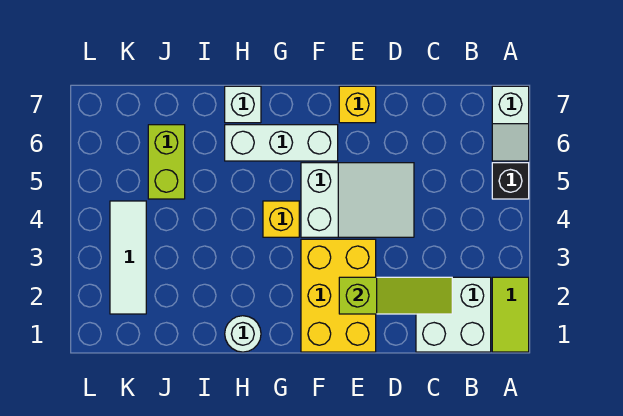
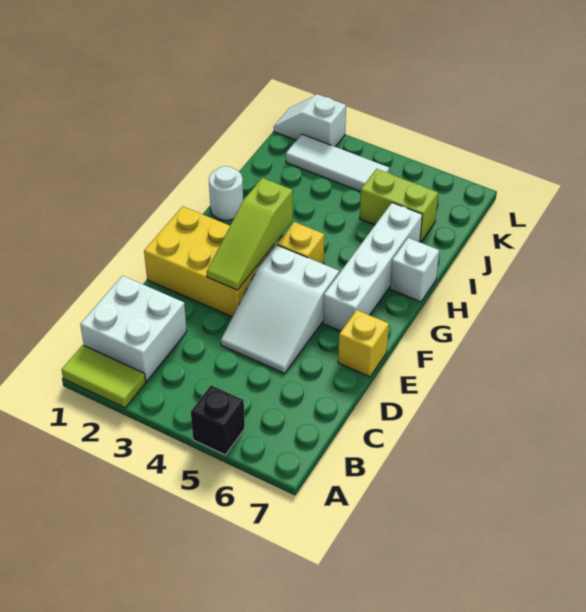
white 1x2 slope [492,86,529,161] -> white 1x2 slope moved to [274,94,346,147]
lime 1x3 slope [339,277,452,314] -> lime 1x3 slope moved to [207,178,293,290]
white 1x3 brick [225,125,338,161] -> white 1x4 brick [323,203,422,331]

